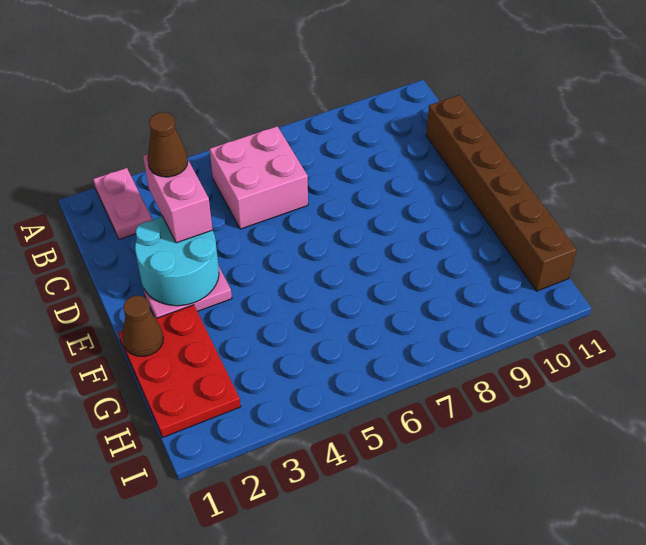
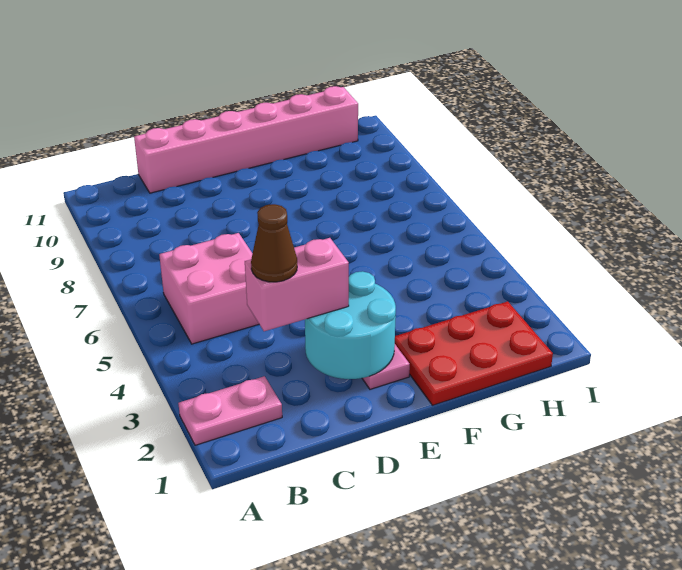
brown 1x6 brick [426,95,577,291] -> pink 1x6 brick [134,86,358,193]
brown 1x1 cone [123,295,163,356] -> none

